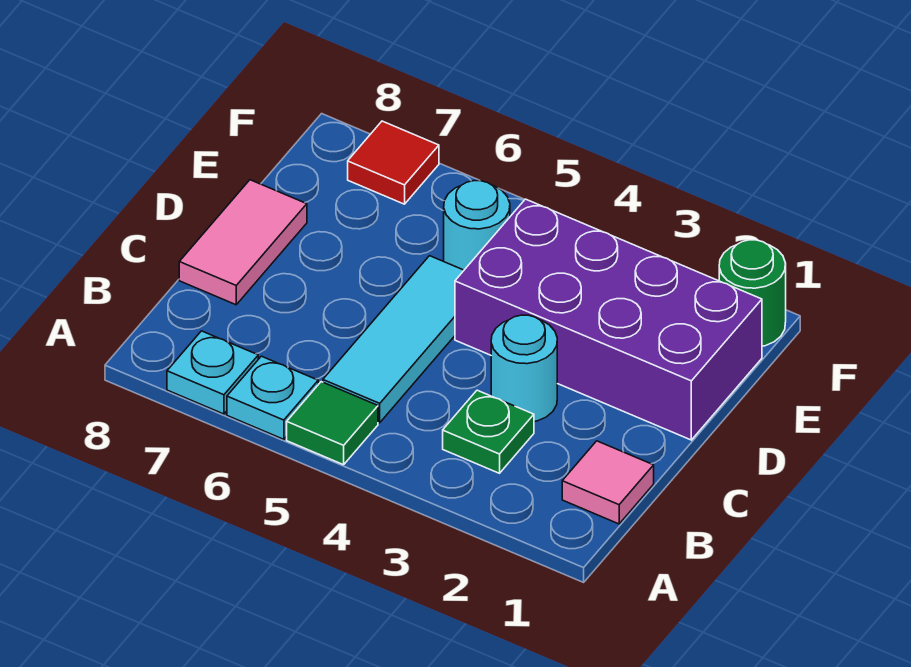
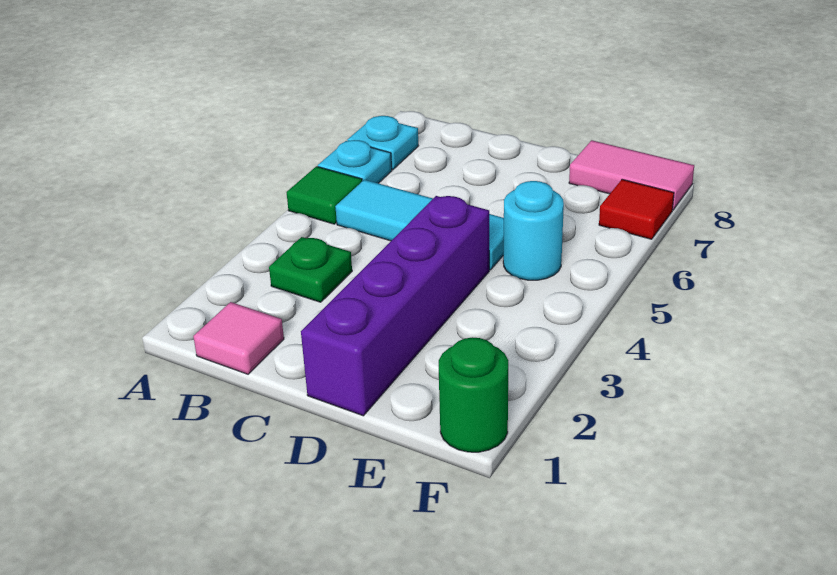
cyan 1x1 round brick [491,315,557,422] -> none
pink 1x2 tile [179,180,307,305] -> pink 1x2 tile moved to [569,140,694,210]
purple 2x4 brick [455,199,762,440] -> purple 1x4 brick [301,196,489,416]

